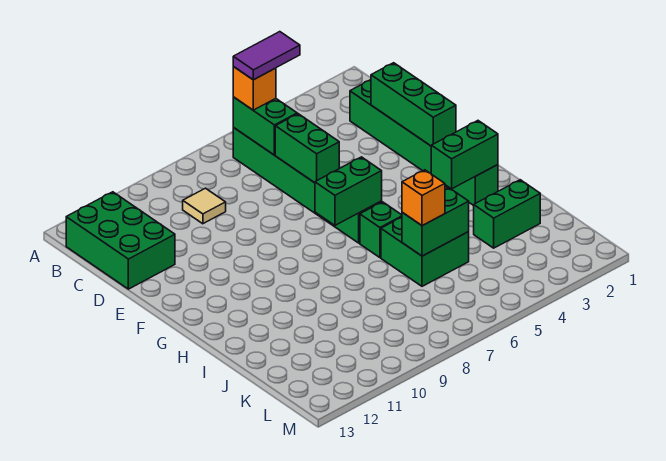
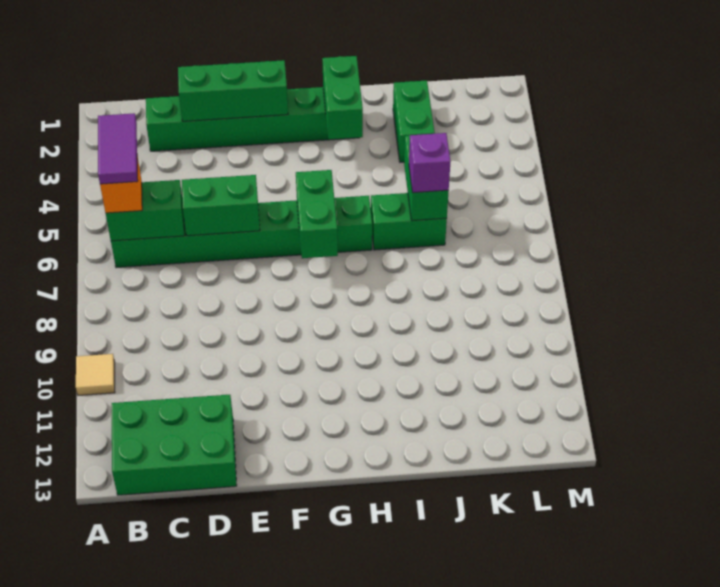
tan 1x1 tile [183,188,226,224] -> tan 1x1 tile moved to [76,354,115,395]
green 2x2 brick [381,217,469,286] -> green 1x2 brick [371,193,447,250]
orange 1x1 brick [402,170,445,226] -> purple 1x1 brick [409,133,451,193]

